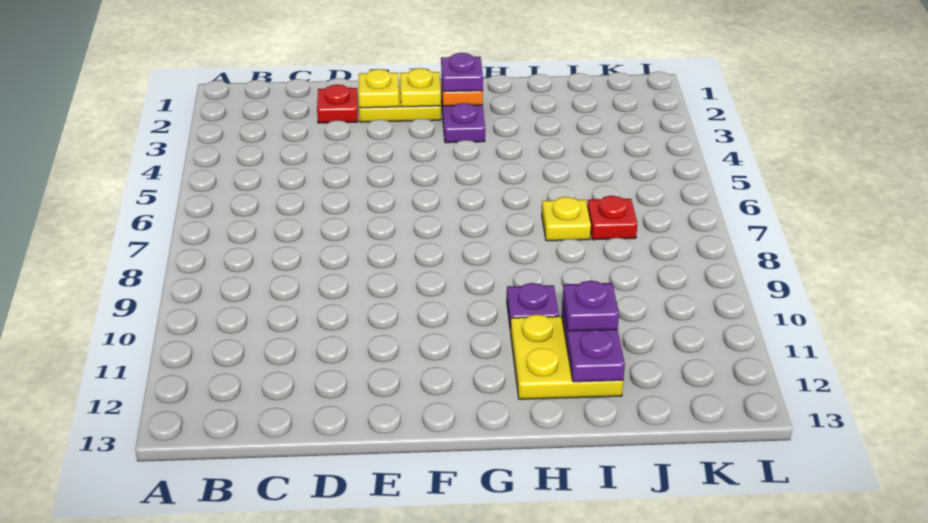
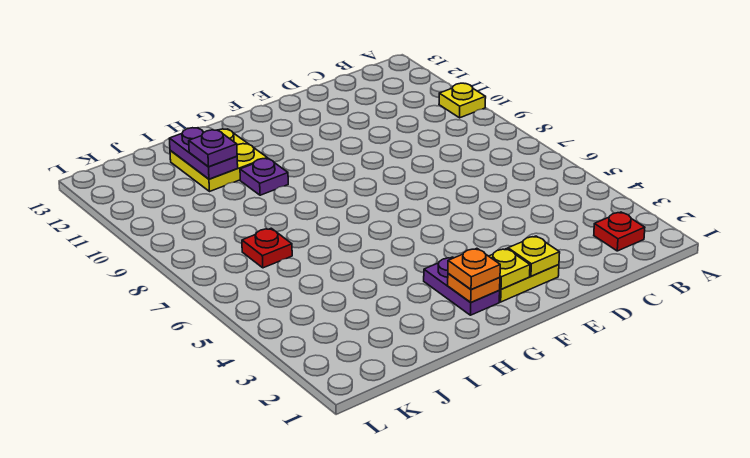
red 1x1 plate [317,84,358,123] -> red 1x1 plate moved to [594,212,645,251]
purple 1x1 plate [441,53,483,91] -> orange 1x1 plate [448,248,500,290]
yellow 1x1 plate [542,197,591,241] -> yellow 1x1 plate moved to [439,83,486,118]

